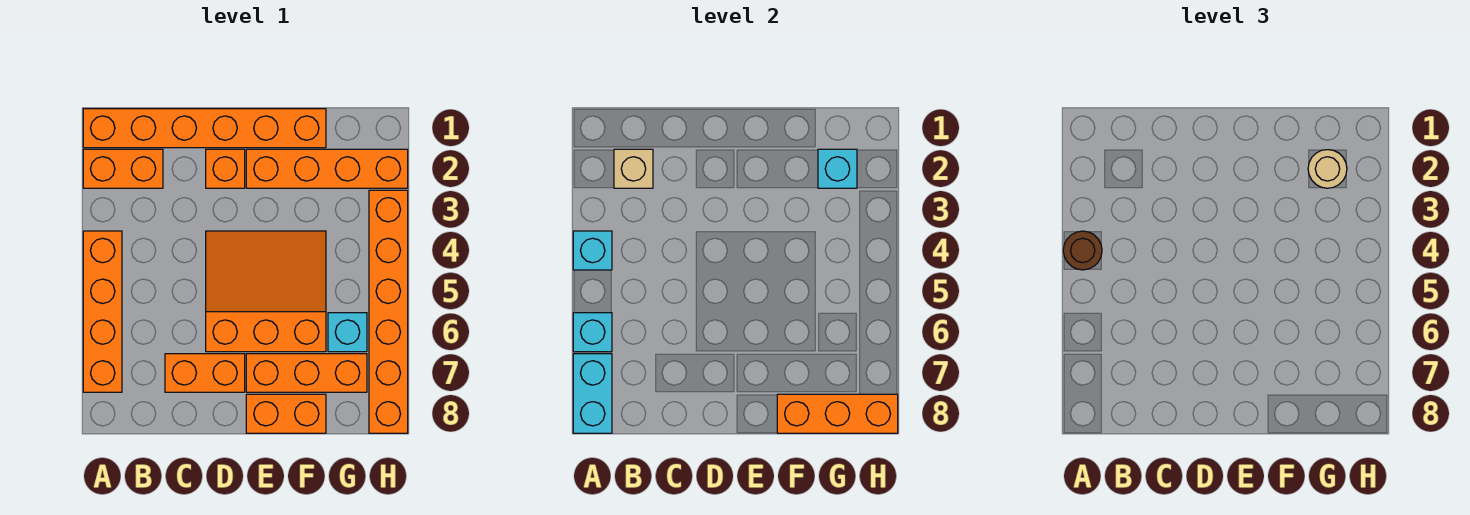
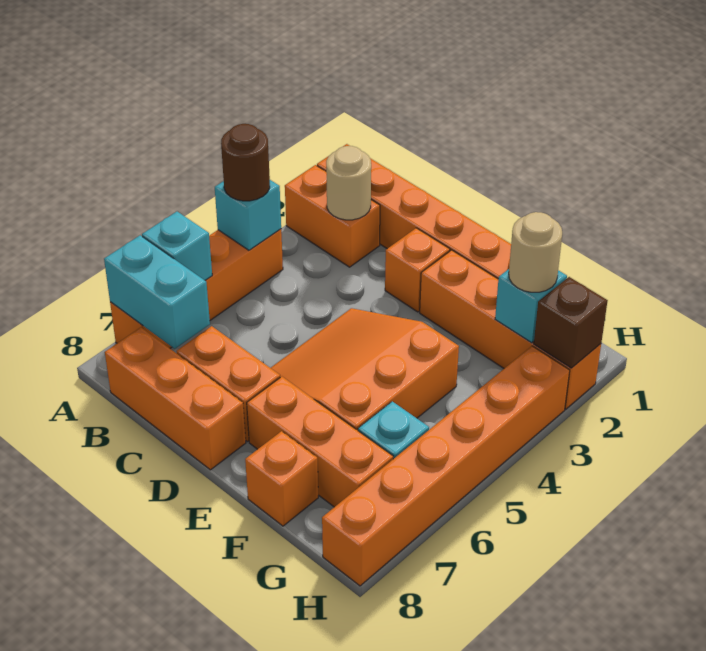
cyan 1x2 brick [573,354,612,433] -> cyan 1x2 brick turned to [104,235,210,349]
tan 1x1 brick [614,149,653,188] -> tan 1x1 round brick [326,146,371,220]
orange 3x3 slope [206,231,326,352] -> orange 3x3 slope turned to [271,308,459,430]
orange 1x2 brick [246,394,326,433] -> orange 1x1 brick [245,431,318,526]
orange 1x3 brick [777,394,898,433] -> orange 1x3 brick moved to [105,327,246,470]
none -> brown 1x1 brick [534,277,608,368]

